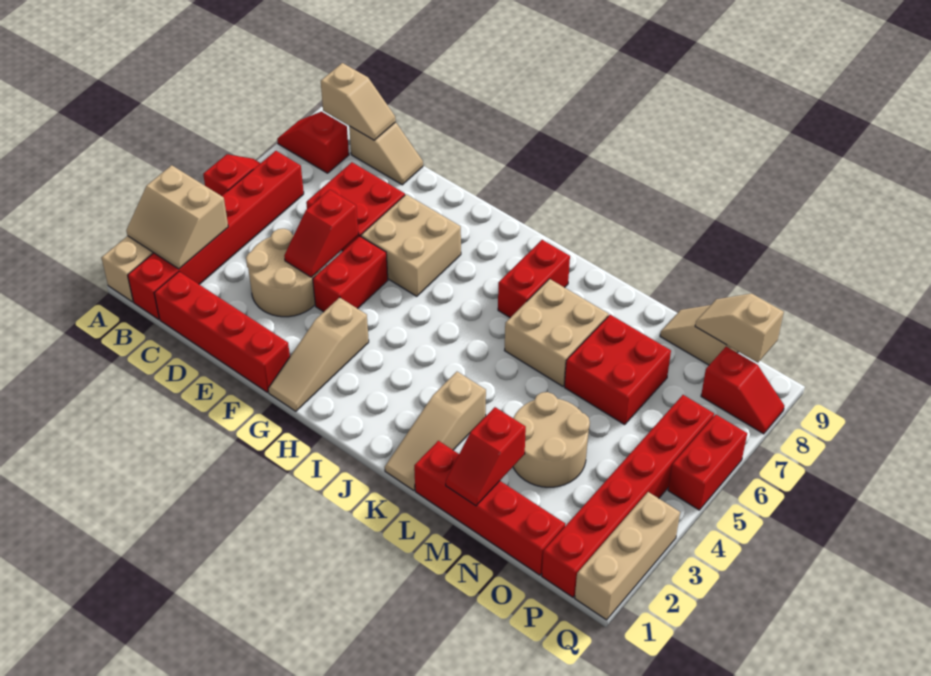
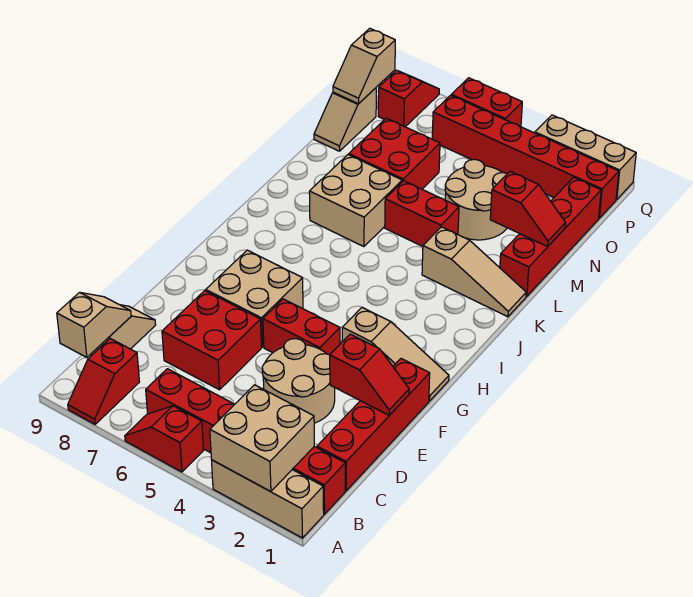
tan 2x2 slope [126,165,228,269] -> tan 2x2 brick [210,385,314,492]
red 1x2 slope [284,190,358,277] -> red 1x2 slope moved to [330,334,409,415]
red 1x2 brick [498,240,570,318] -> red 1x2 brick moved to [385,181,459,246]

